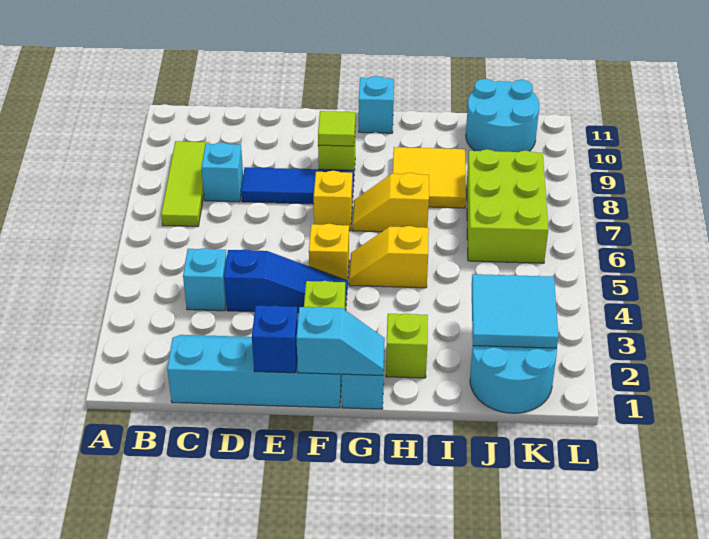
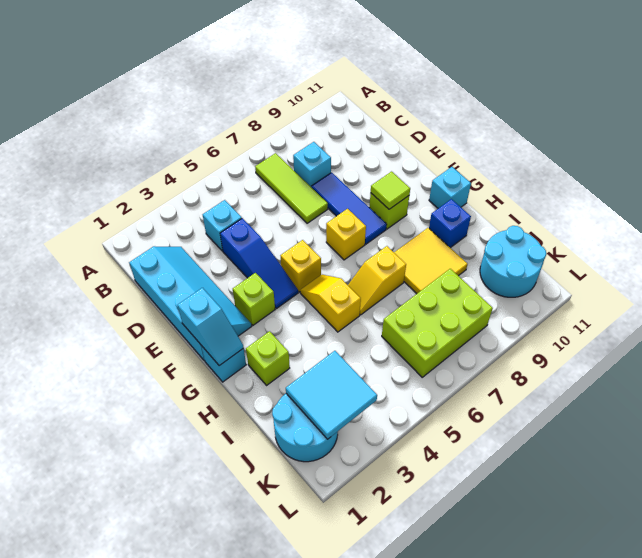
lime 1x3 tile [161,141,210,227] -> lime 1x3 tile turned to [255,153,328,223]
blue 1x1 brick [252,305,298,373] -> blue 1x1 brick moved to [429,199,471,248]
yellow 1x2 slope [353,173,429,232] -> yellow 1x2 slope turned to [348,246,406,315]

